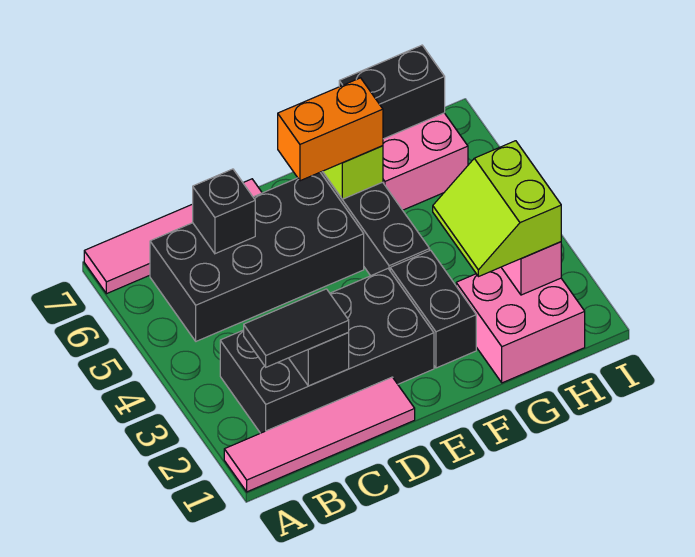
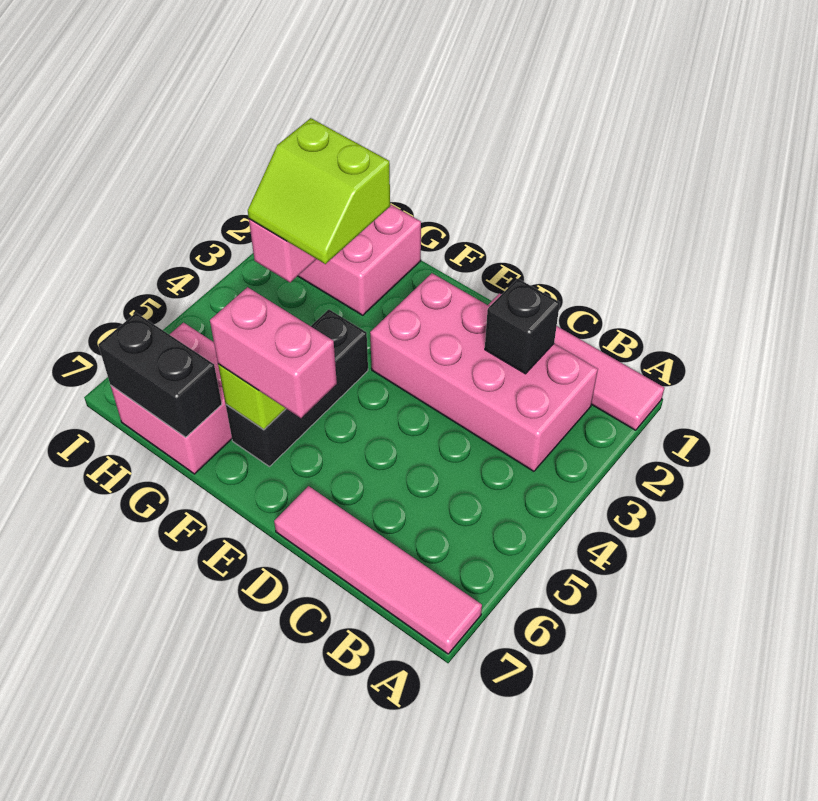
black 2x4 brick [220,269,434,433] -> pink 2x4 brick [370,273,598,471]
black 1x2 tile [244,289,349,367] -> none
black 2x4 brick [150,173,364,341] -> none
black 1x1 brick [193,169,255,254] -> none
orange 1x2 brick [278,78,383,181] -> pink 1x2 brick [210,287,337,418]
black 1x2 brick [390,250,476,368] -> none
lime 2x2 slope [433,141,561,277] -> lime 2x2 slope turned to [248,118,390,264]

